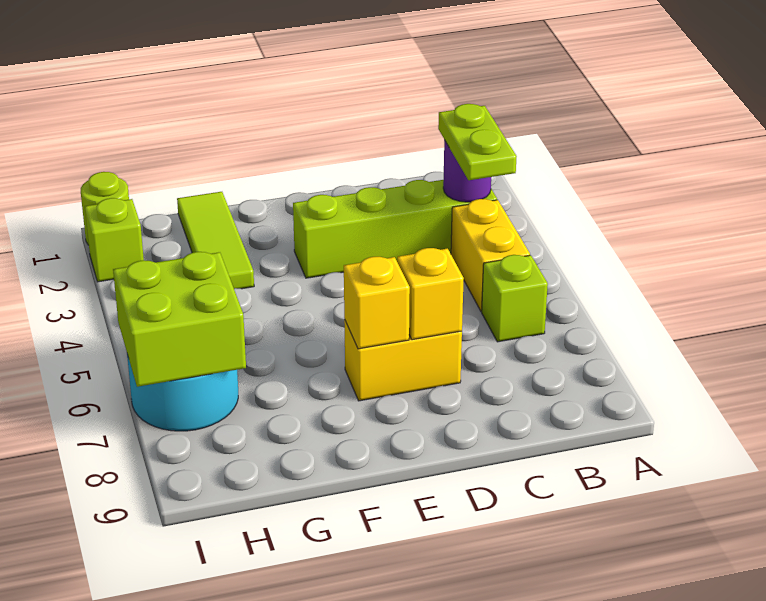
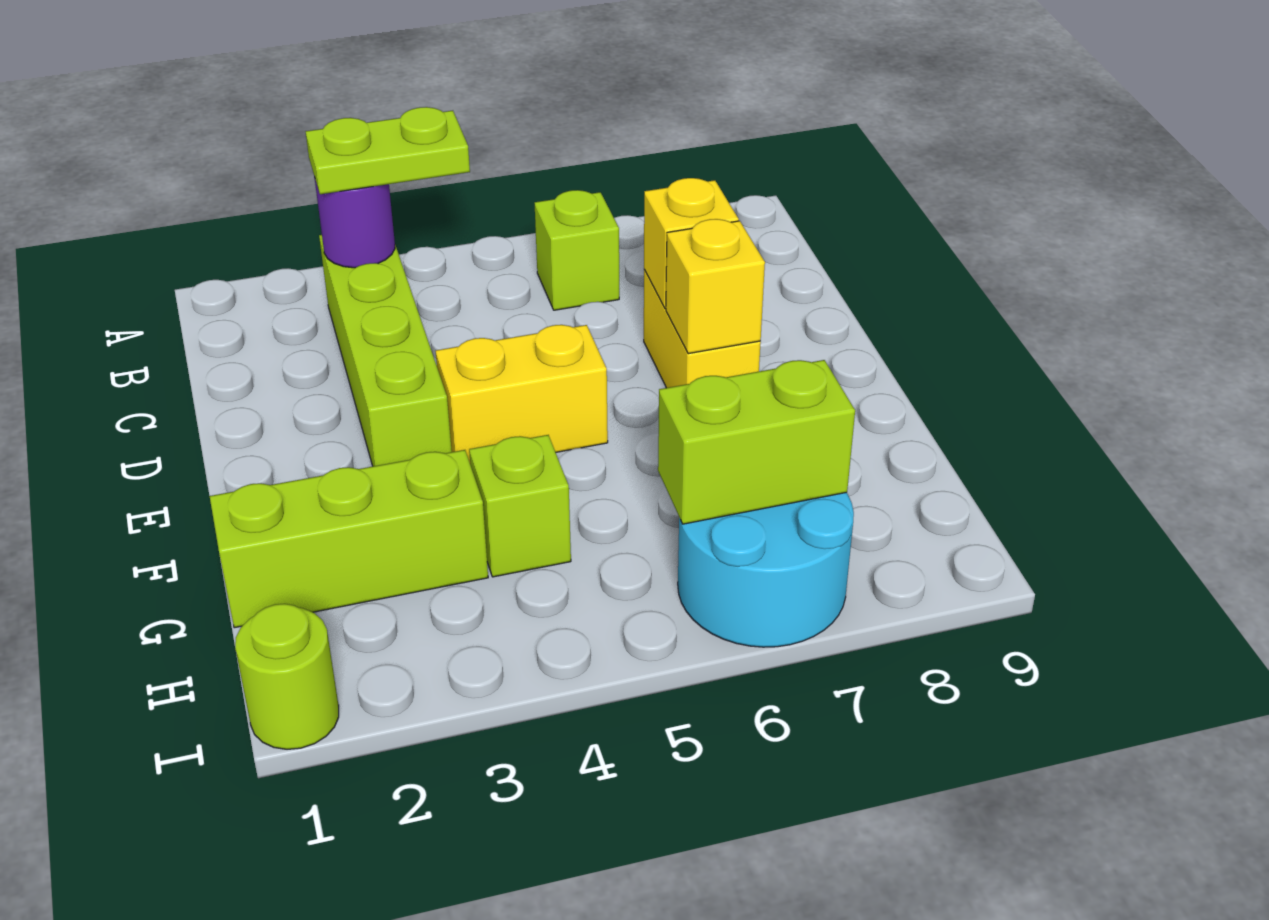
yellow 1x2 brick [451,199,530,312] -> yellow 1x2 brick moved to [436,325,608,462]
lime 1x3 tile [177,192,254,289] -> lime 1x3 brick [210,450,488,628]
lime 2x2 brick [113,252,246,387] -> lime 1x2 brick [658,360,855,524]
lime 1x1 brick [85,198,144,282] -> lime 1x1 brick moved to [469,435,571,577]

